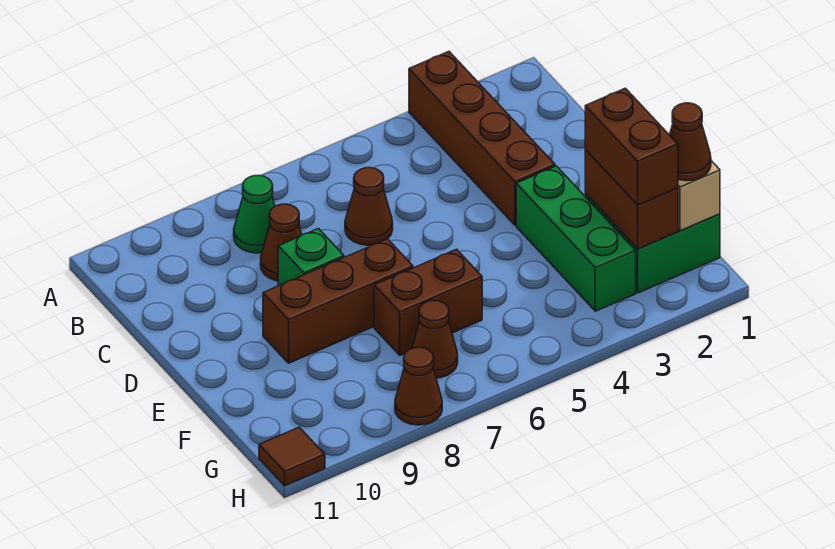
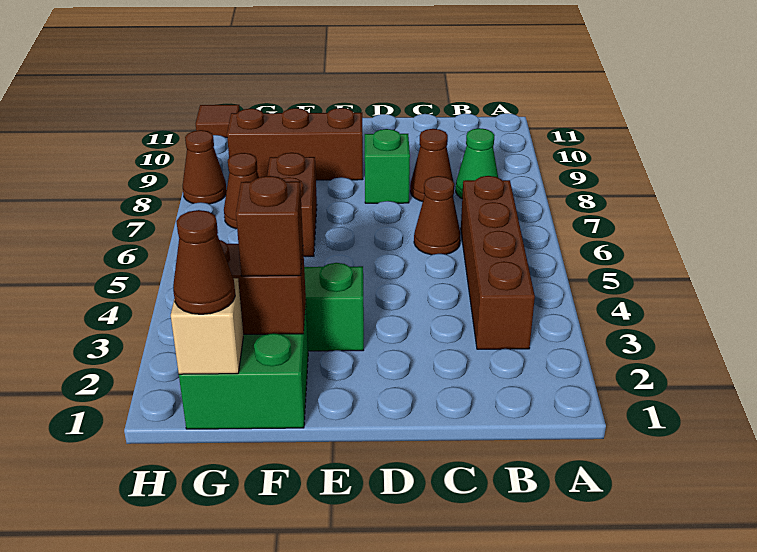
brown 1x4 brick [409,51,555,225] -> brown 1x4 brick turned to [461,176,535,349]
brown 1x3 brick [263,239,413,363] -> brown 1x3 brick turned to [227,108,363,180]
brown 1x2 brick [585,88,678,205] -> brown 1x1 brick [236,176,303,276]

